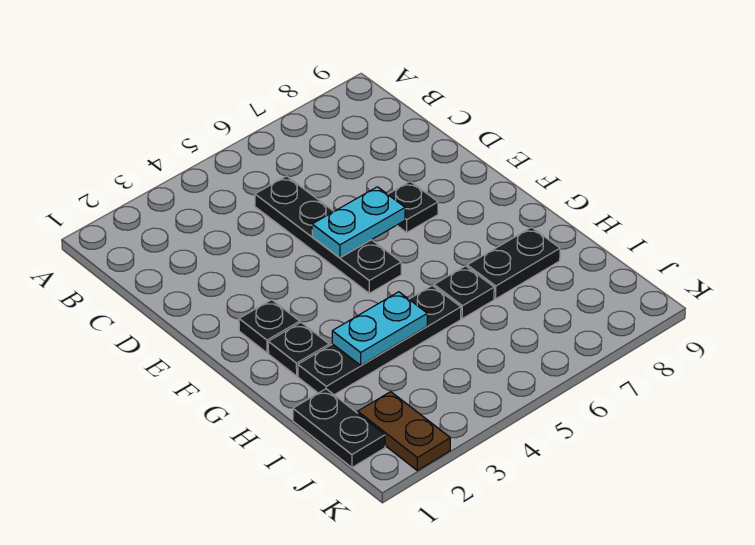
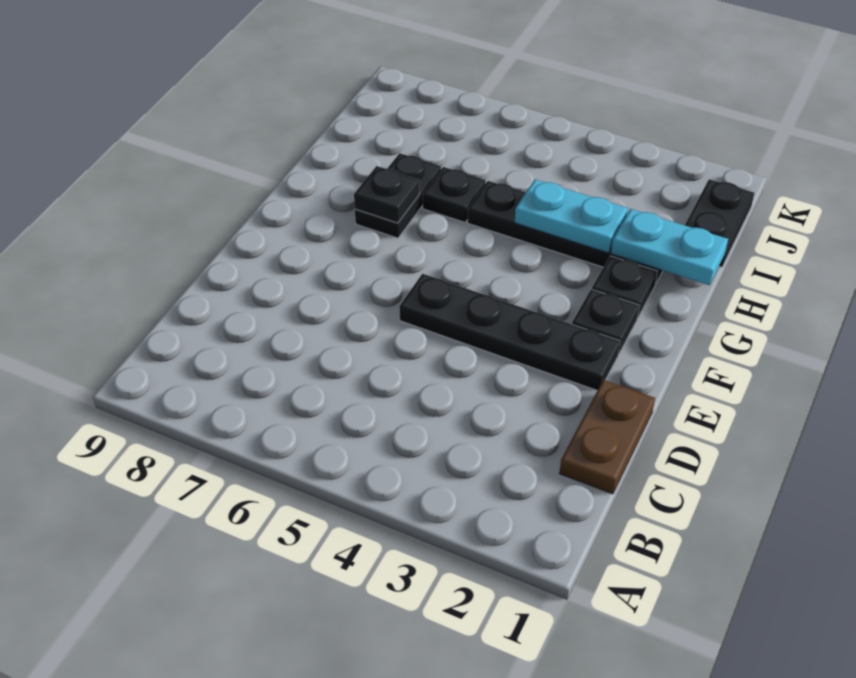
black 1x4 plate [255,176,401,293] -> black 1x4 plate turned to [399,274,620,390]
cyan 1x2 plate [312,187,405,258] -> cyan 1x2 plate moved to [611,209,728,285]
black 1x1 plate [388,181,438,232] -> black 1x1 plate moved to [354,166,419,223]
black 1x2 plate [467,227,560,299] -> black 1x2 plate turned to [355,153,441,238]
brown 1x2 plate [358,392,450,470] -> brown 1x2 plate moved to [559,380,655,494]

